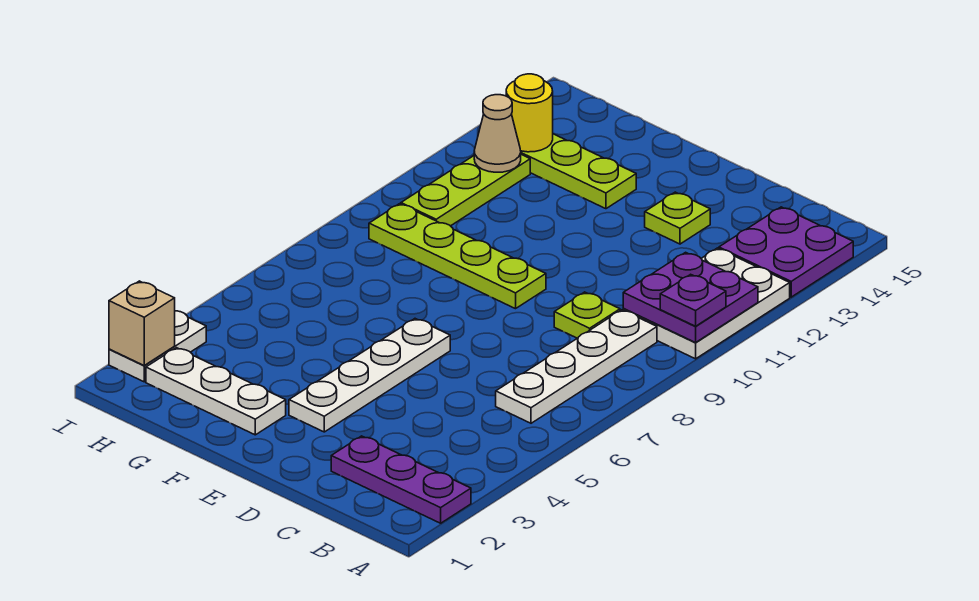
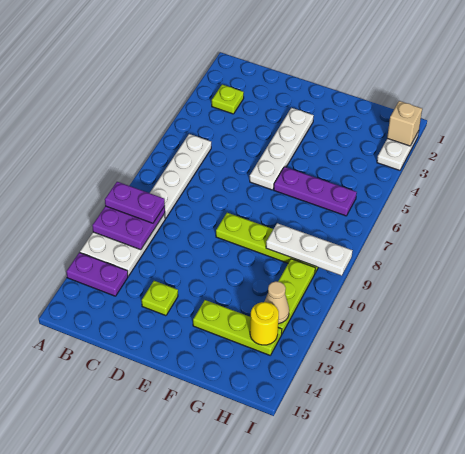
purple 1x3 plate [331,436,471,523] -> purple 1x3 plate moved to [274,167,357,216]
purple 1x1 plate [660,274,726,326] -> purple 1x2 plate [105,182,165,223]
purple 2x2 plate [719,207,853,297] -> purple 1x2 plate [66,253,128,296]
lime 1x1 plate [554,292,620,338] -> lime 1x1 plate moved to [212,85,244,114]
white 1x3 plate [146,348,286,435] -> white 1x3 plate moved to [266,223,353,276]

